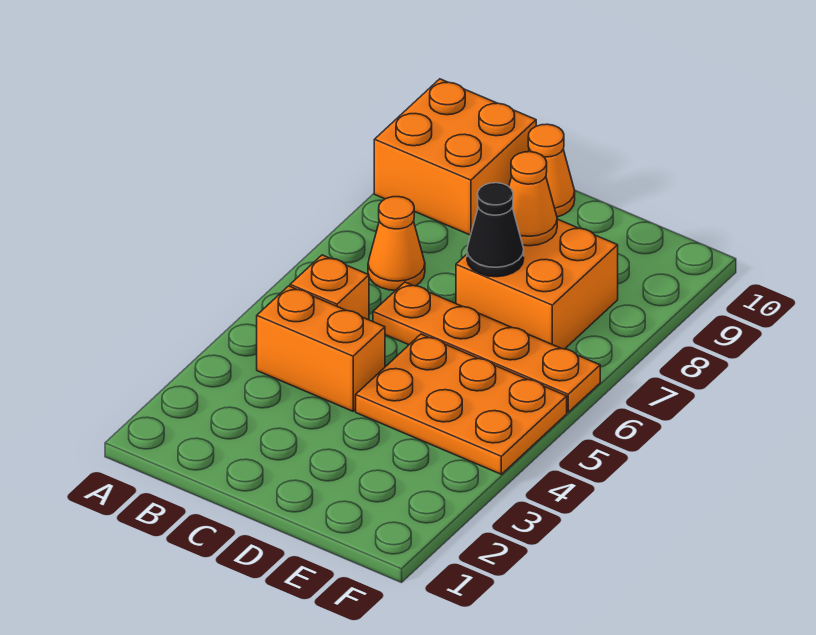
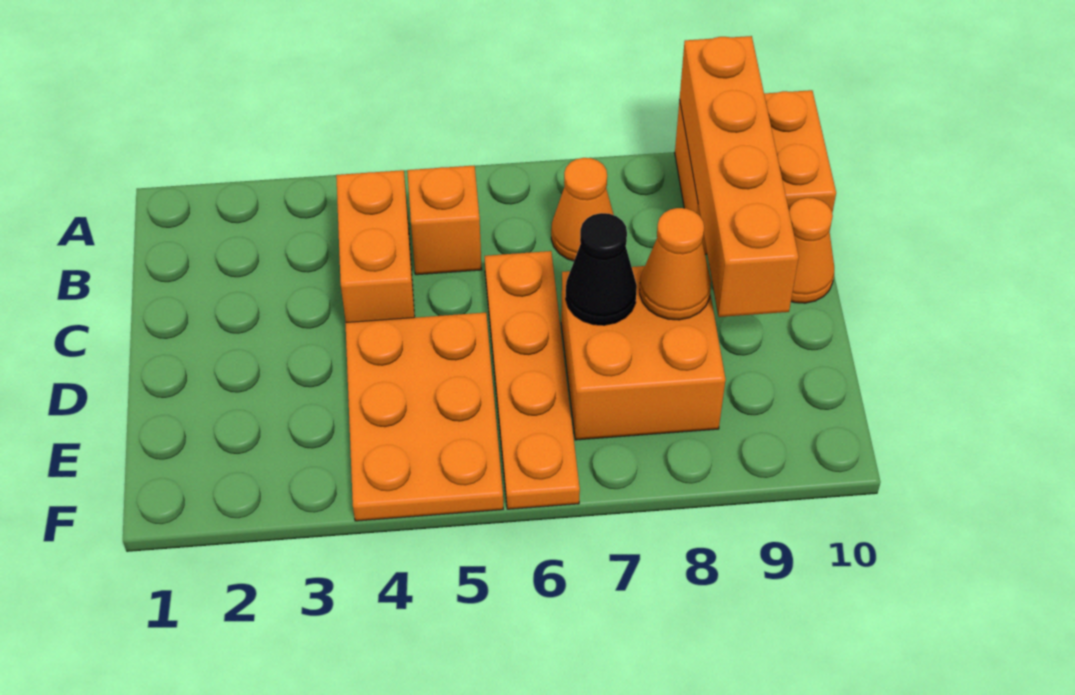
none -> orange 1x4 brick [679,36,799,317]

